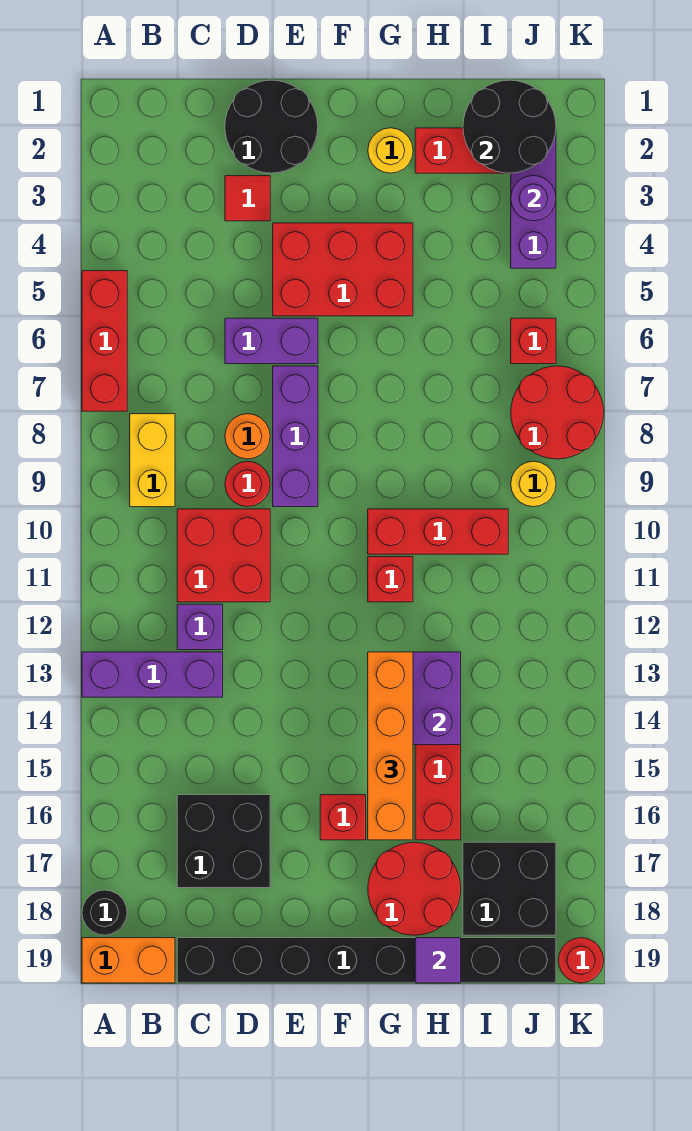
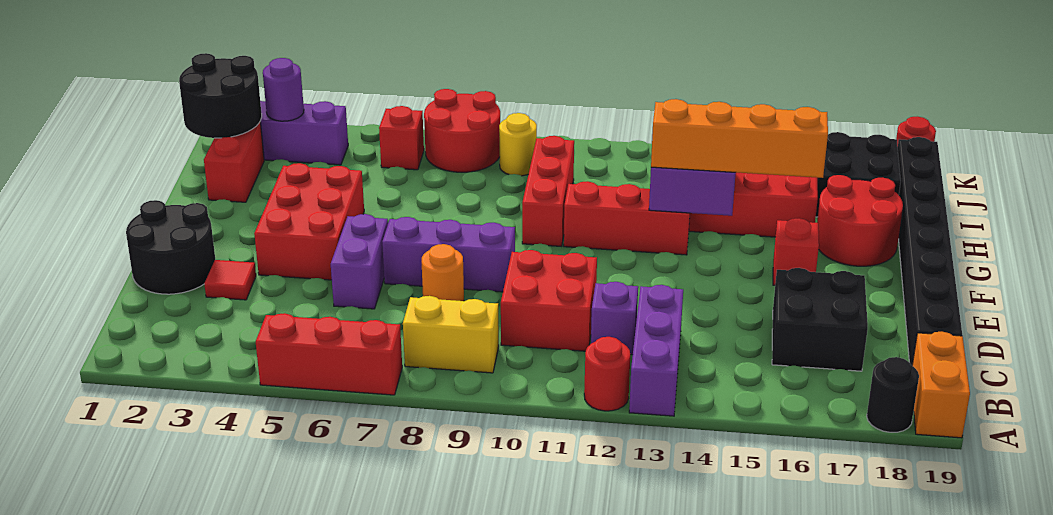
red 1x1 round brick [225,461,270,507] -> red 1x1 round brick moved to [584,337,630,411]
yellow 1x1 round brick [368,128,413,173] -> none
red 1x1 brick [368,557,413,602] -> red 1x3 brick [564,181,690,255]
purple 1x1 tile [415,938,461,983] -> none

